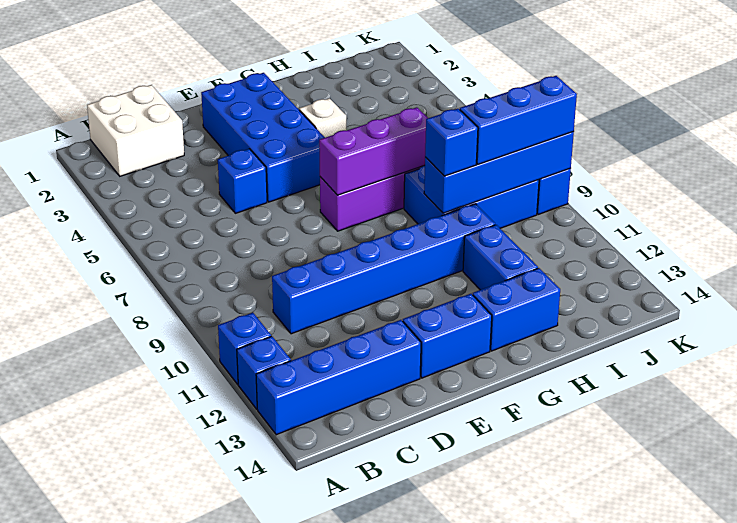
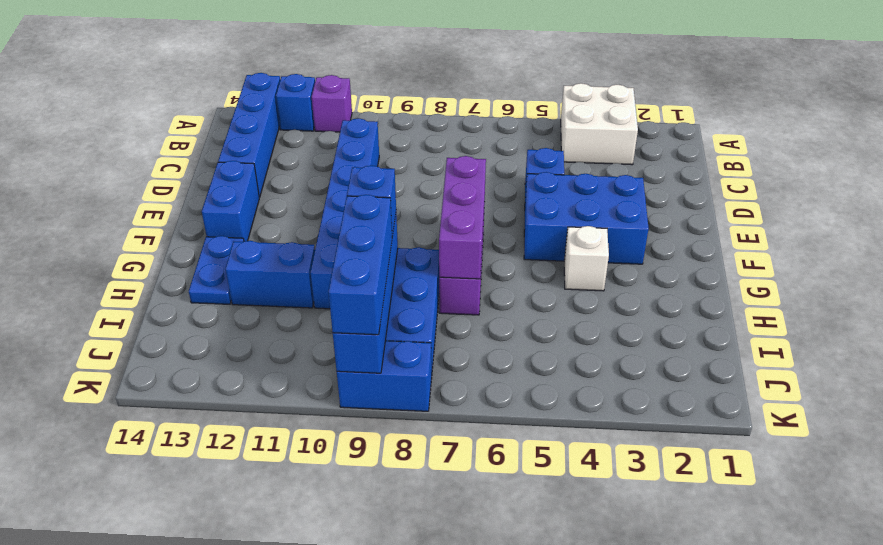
blue 1x1 brick [218,313,271,384] -> purple 1x1 brick [312,75,352,132]
white 2x2 brick [87,85,184,176] -> white 2x2 brick moved to [561,83,638,165]
blue 2x4 brick [201,73,325,202] -> blue 2x3 brick [524,172,649,264]
blue 1x2 brick [473,268,560,351] -> blue 1x2 plate [189,236,244,304]

